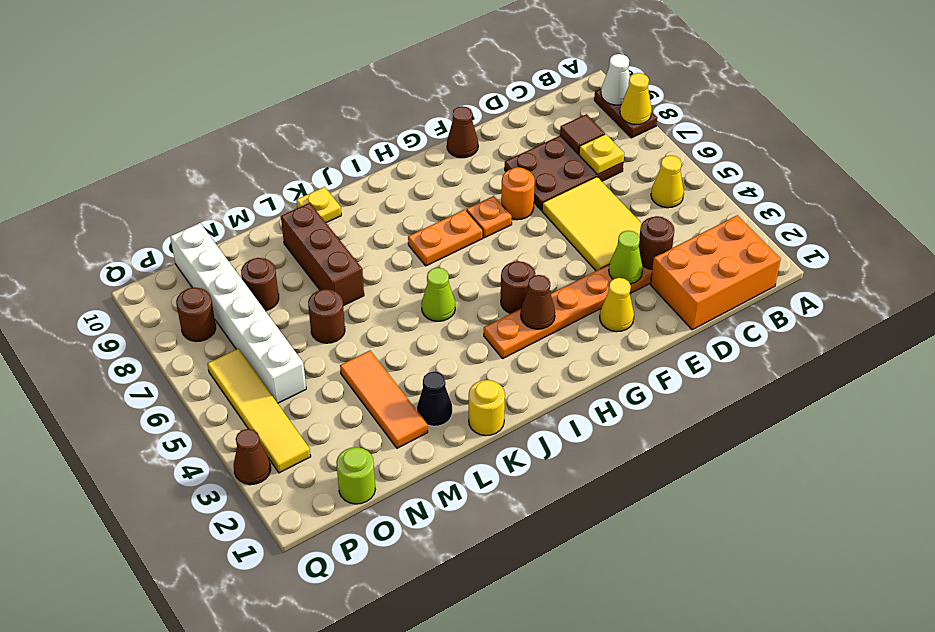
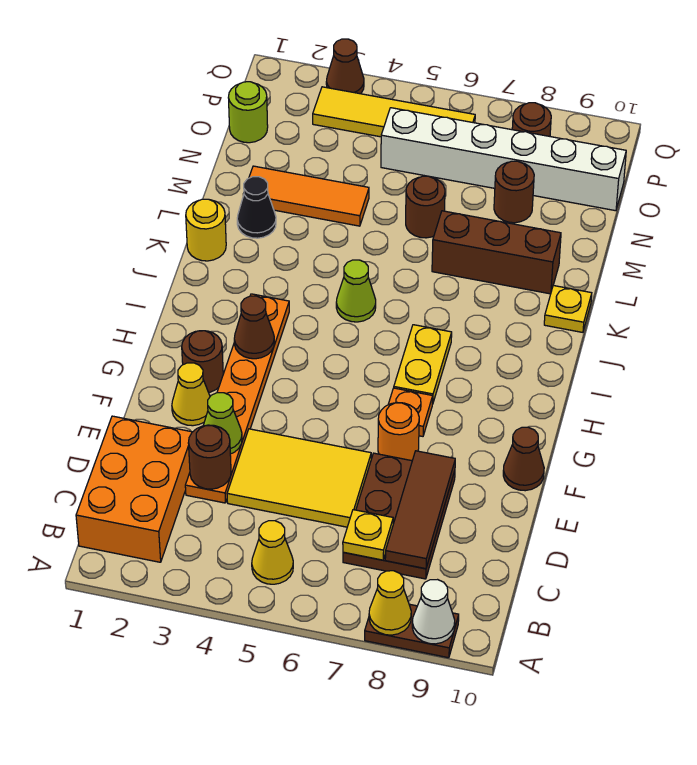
brown 1x1 tile [560,114,605,154] -> brown 1x3 tile [385,451,455,569]
brown 1x1 round brick [501,261,535,313] -> brown 1x1 round brick moved to [182,331,223,393]
orange 1x2 plate [408,210,483,266] -> yellow 1x2 plate [394,325,452,404]

